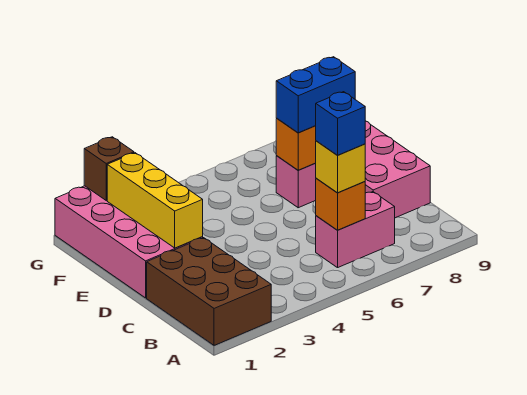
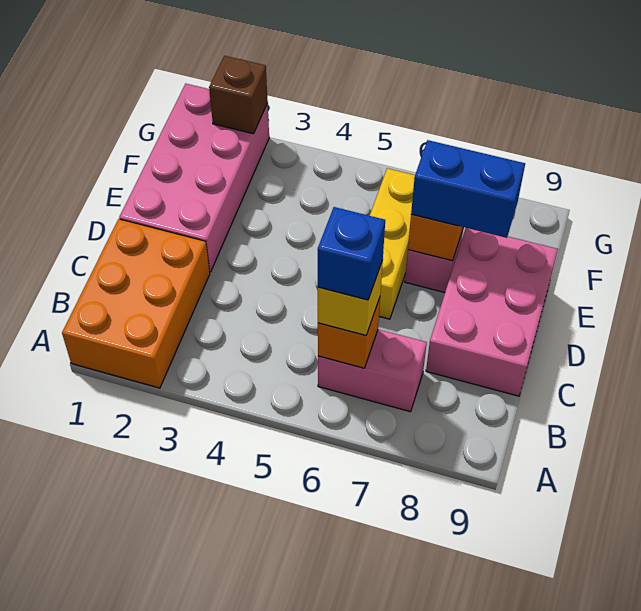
brown 2x3 brick [147,238,271,345] -> orange 2x3 brick [62,219,210,388]
yellow 1x3 brick [107,153,203,248] -> yellow 1x3 brick moved to [370,168,415,319]

